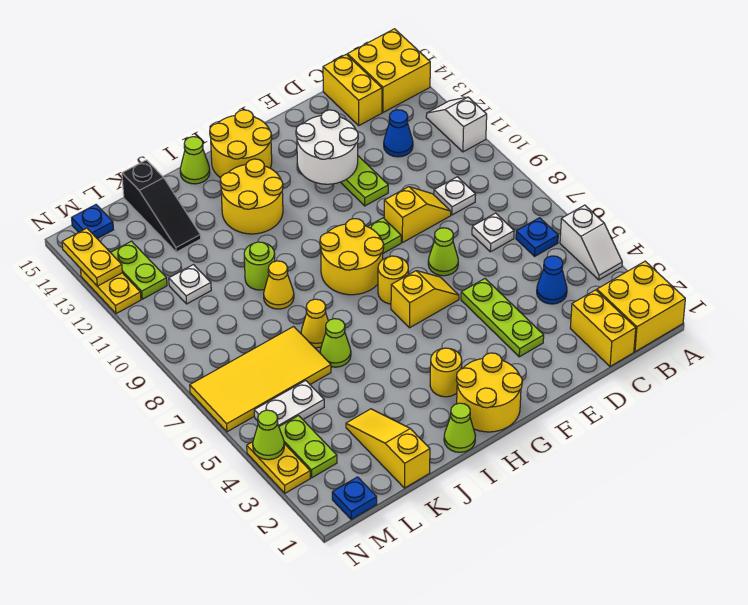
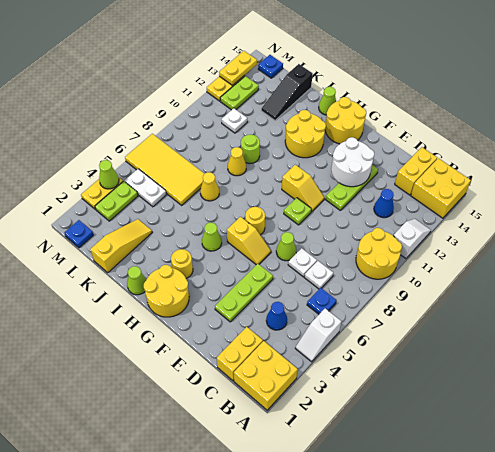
white 1x1 plate [434,177,476,215] -> white 1x1 plate moved to [288,248,317,277]
yellow 1x2 slope [384,187,451,243] -> yellow 1x2 slope moved to [282,165,324,212]
yellow 2x2 round brick [320,219,384,295] -> yellow 2x2 round brick moved to [356,228,402,279]
lime 1x1 cone [320,319,351,367] -> lime 1x1 cone moved to [202,223,222,251]

